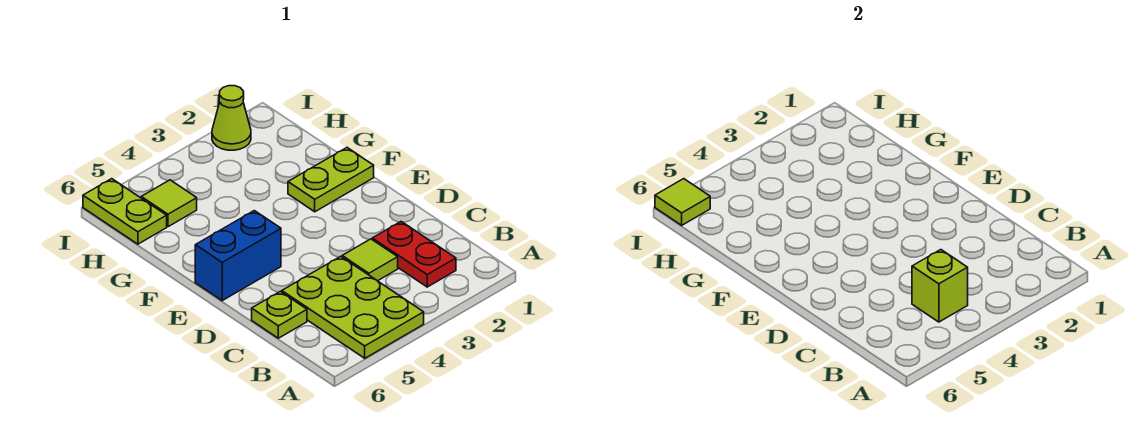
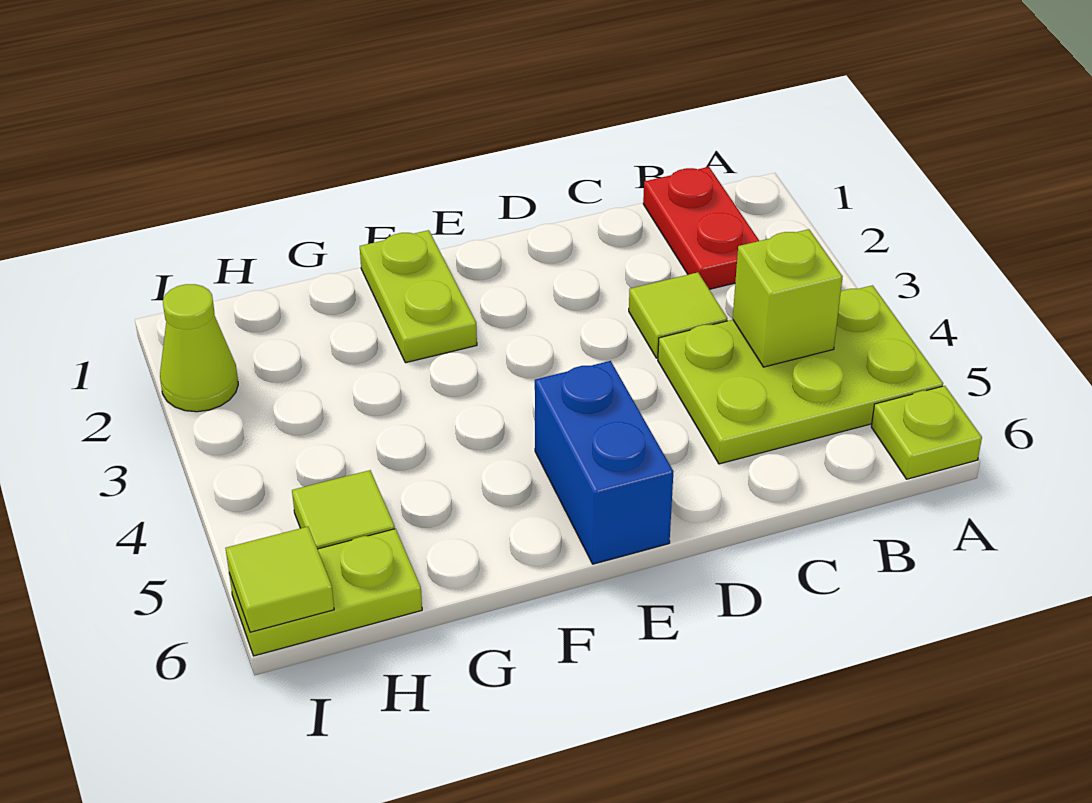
red 1x2 plate [372,222,456,287] -> red 1x2 plate turned to [643,167,759,289]
lime 1x1 plate [252,291,307,338] -> lime 1x1 plate moved to [871,386,982,479]

